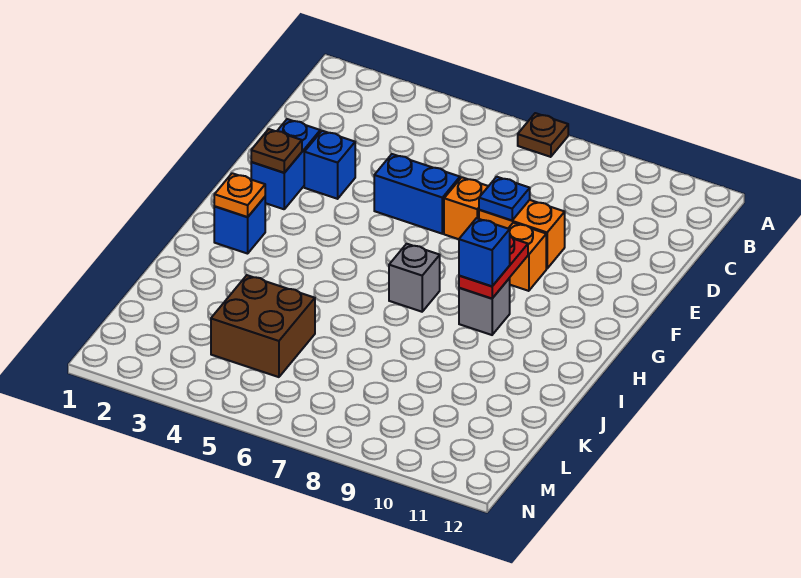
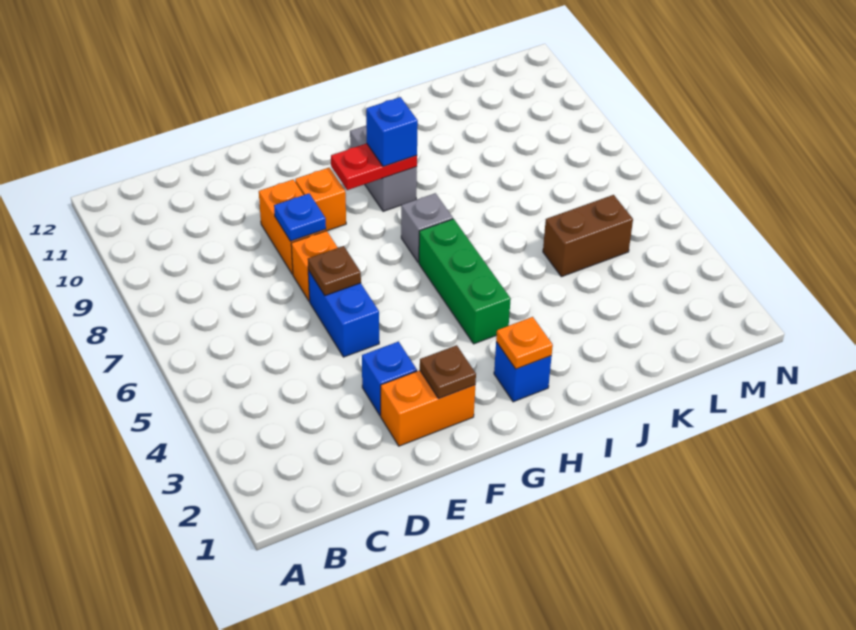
brown 1x1 plate [518,113,568,157] -> brown 1x1 plate moved to [308,246,361,296]
blue 1x2 brick [251,119,320,209] -> orange 1x2 brick [381,370,475,446]
none -> green 1x3 brick [419,219,511,344]
grey 1x1 brick [459,278,510,335] -> grey 1x2 brick [350,126,417,211]
brown 2x2 brick [211,275,315,377] -> brown 1x2 brick [543,195,633,277]

